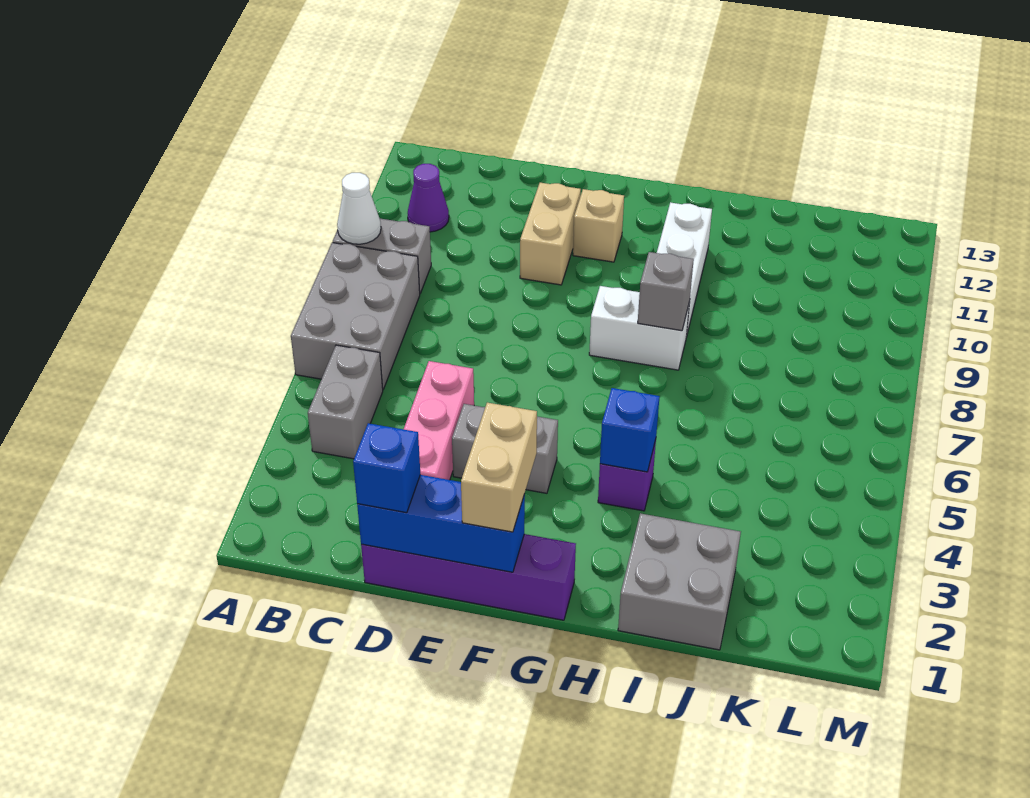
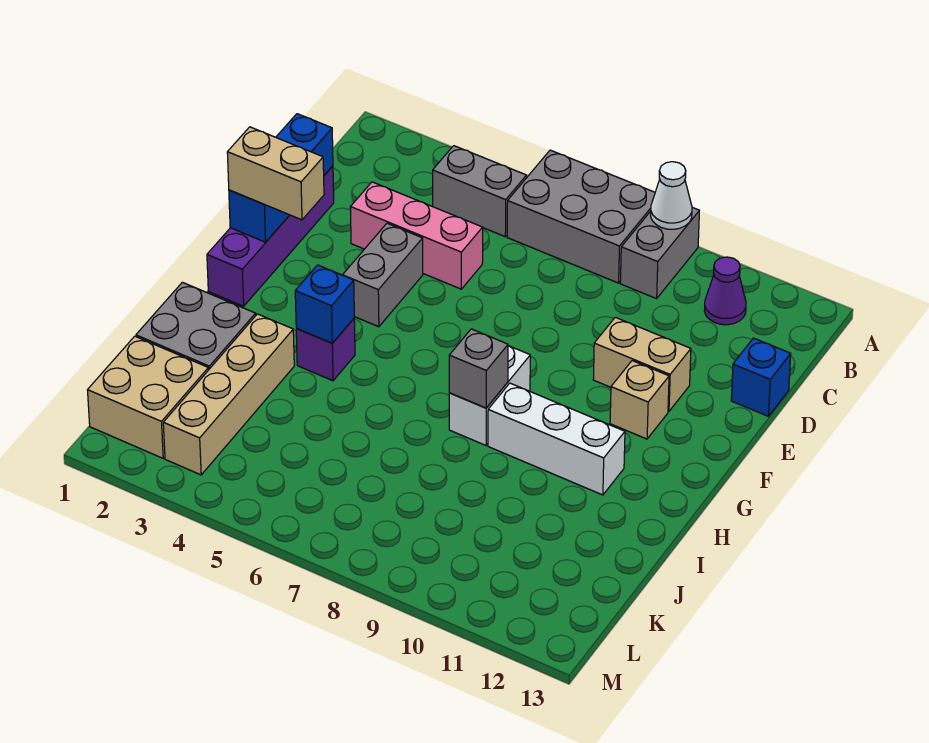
blue 1x1 brick [353,423,420,513] -> blue 1x1 brick moved to [731,338,791,416]
none -> tan 1x4 brick [163,314,294,475]
none -> tan 2x2 brick [88,336,208,458]

